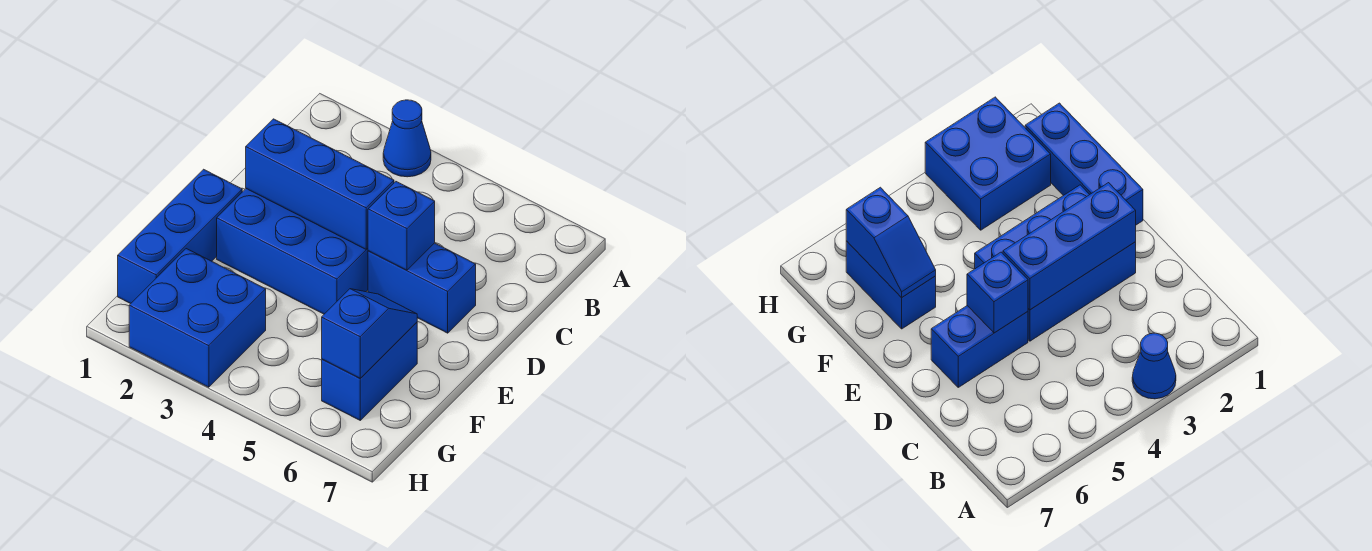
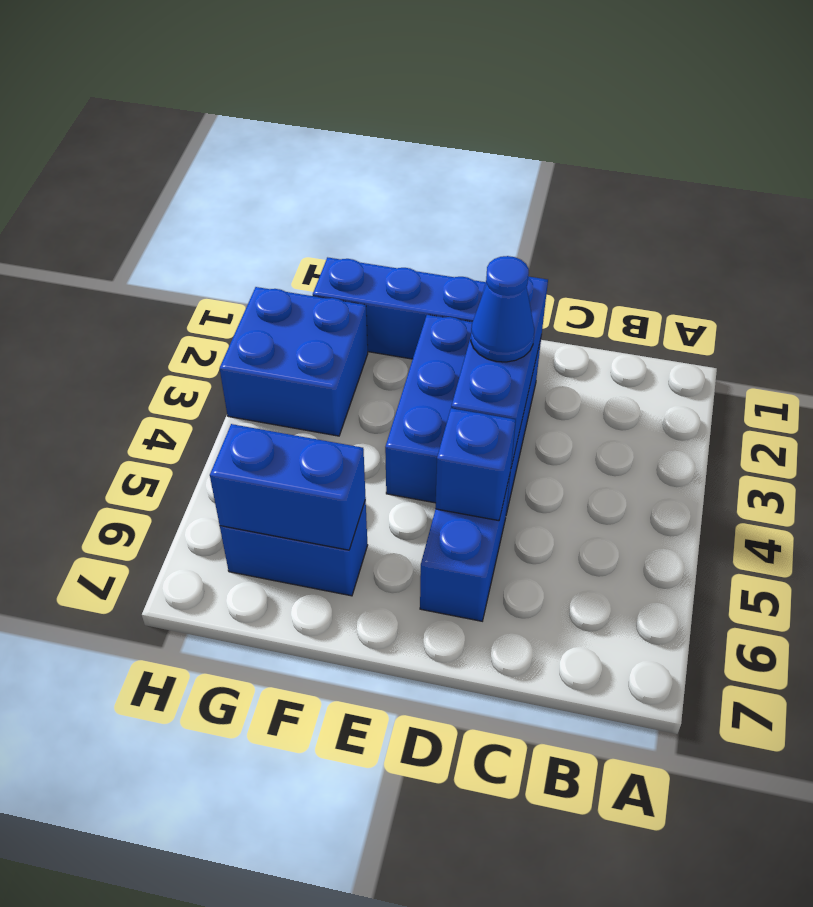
blue 1x1 cone [383,100,431,177] -> blue 1x1 cone moved to [471,256,534,362]
blue 1x2 slope [322,289,417,378] -> blue 1x2 brick [210,424,366,550]

